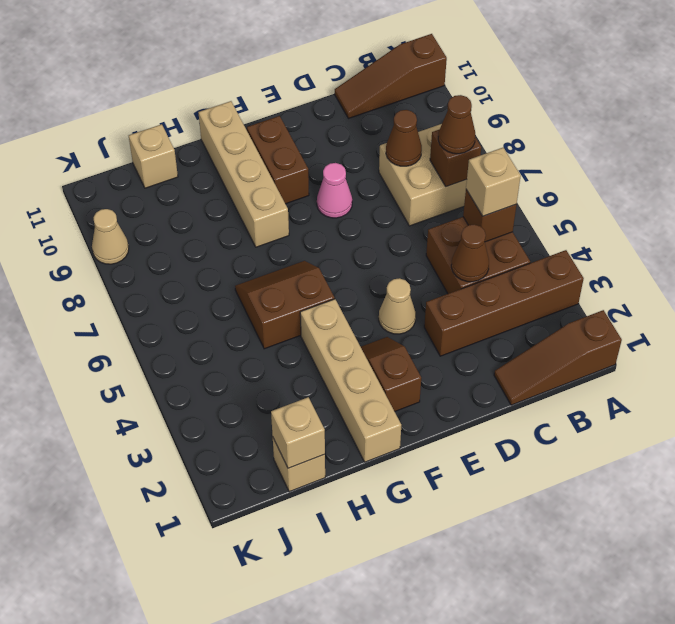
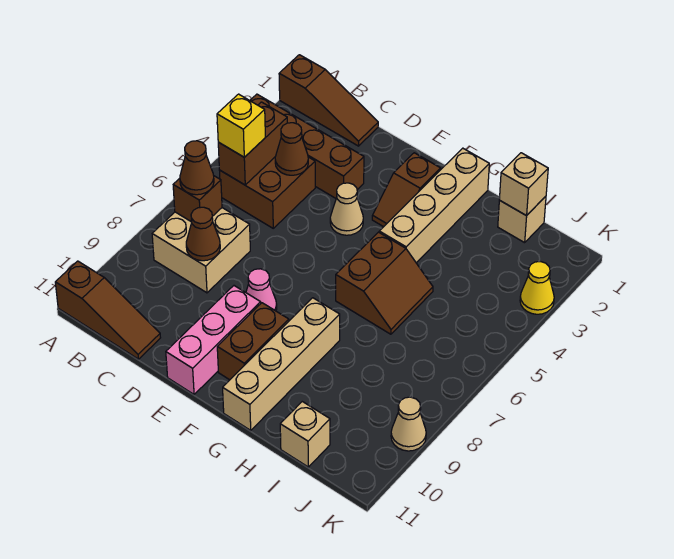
brown 1x1 brick [463,190,516,242] -> brown 1x2 brick [218,102,287,185]
tan 1x1 brick [466,148,521,216] -> yellow 1x1 brick [217,94,265,157]
none -> pink 1x3 brick [166,286,261,394]
brown 2x2 slope [235,261,335,349] -> brown 2x2 slope turned to [336,232,433,334]
none -> yellow 1x1 cone [520,262,554,314]

